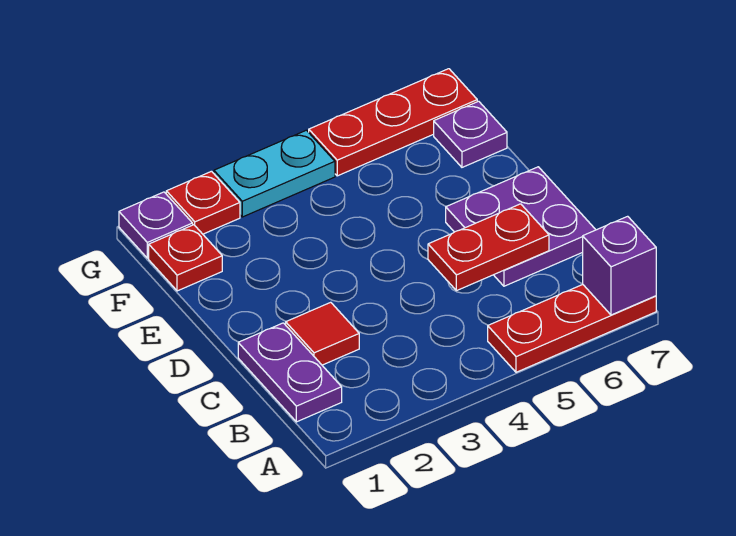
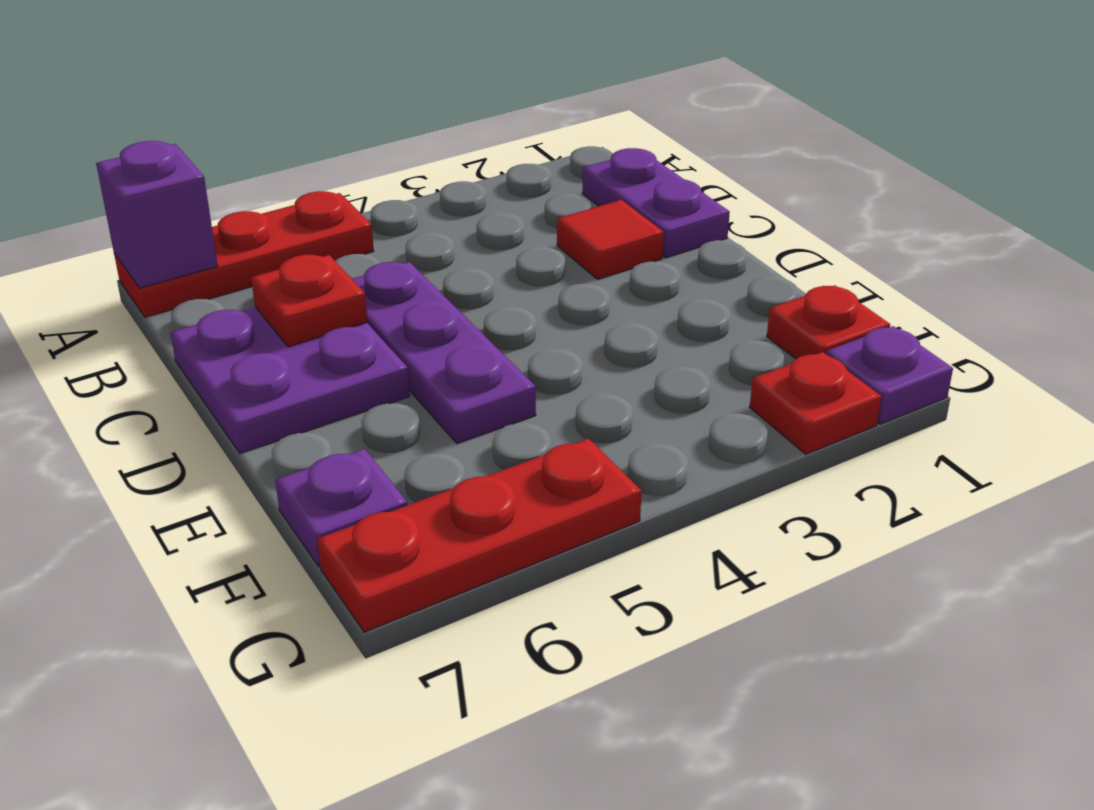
none -> purple 1x3 plate [352,262,536,444]
red 1x2 plate [428,204,549,291] -> red 1x1 plate [251,255,367,347]
cyan 1x2 plate [214,130,335,217] -> none

